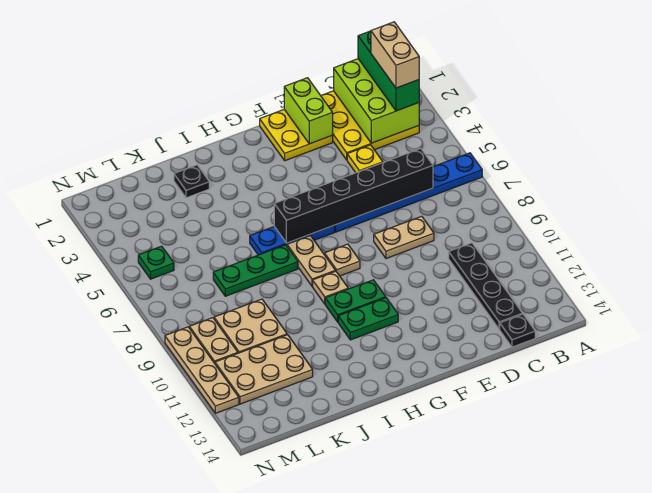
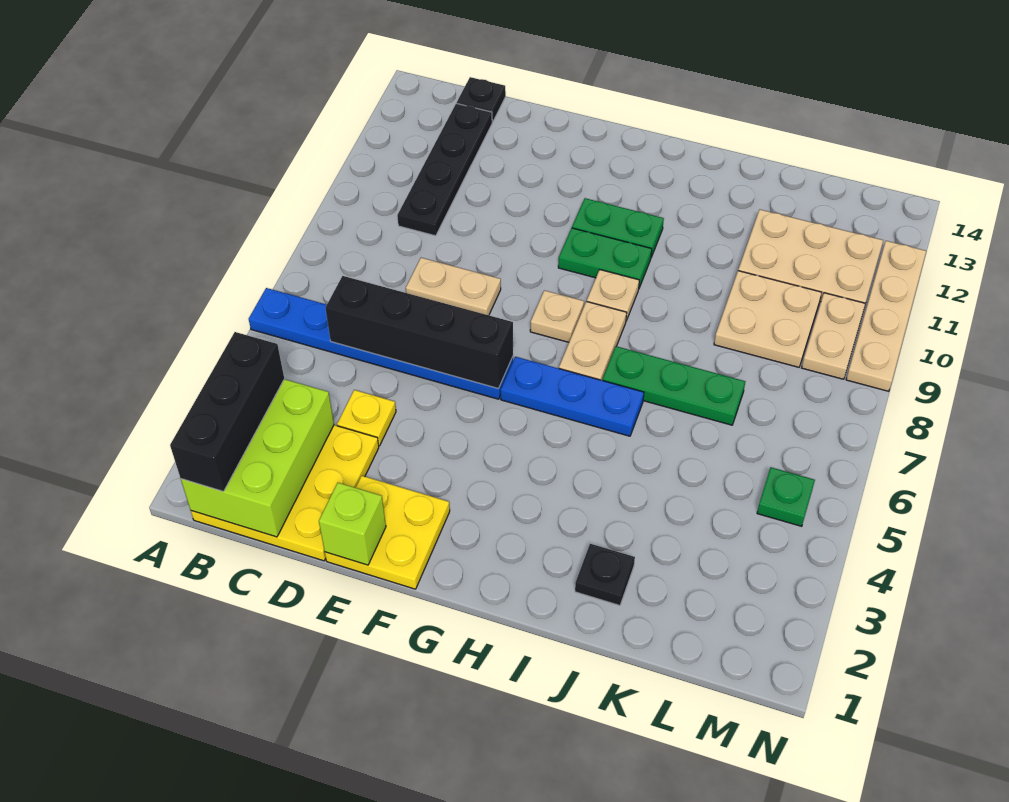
green 1x3 brick [358,31,419,111] -> black 1x3 brick [170,332,284,491]
tan 1x2 brick [371,22,419,88] -> none
black 1x6 brick [274,148,433,243] -> black 1x4 brick [325,276,513,389]
lime 1x2 brick [284,78,333,144] -> lime 1x1 brick [319,483,386,565]

